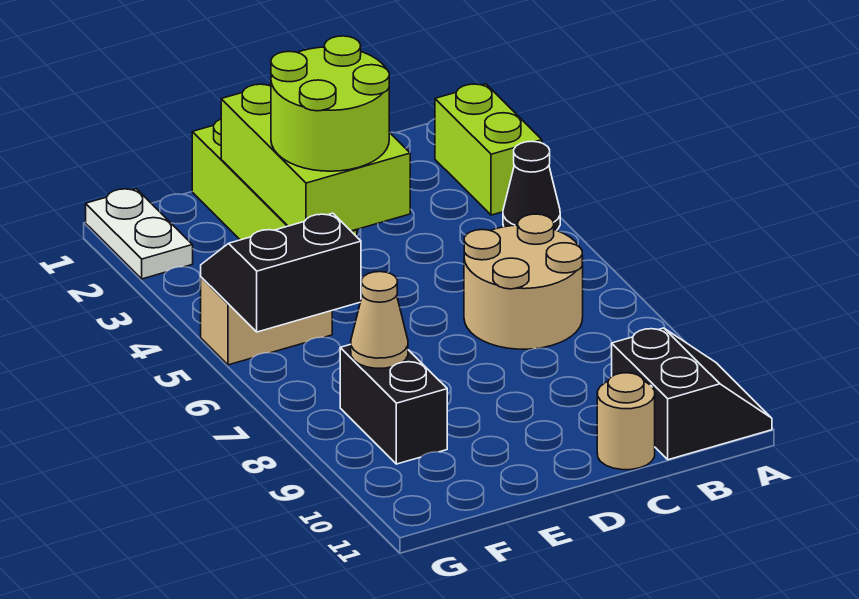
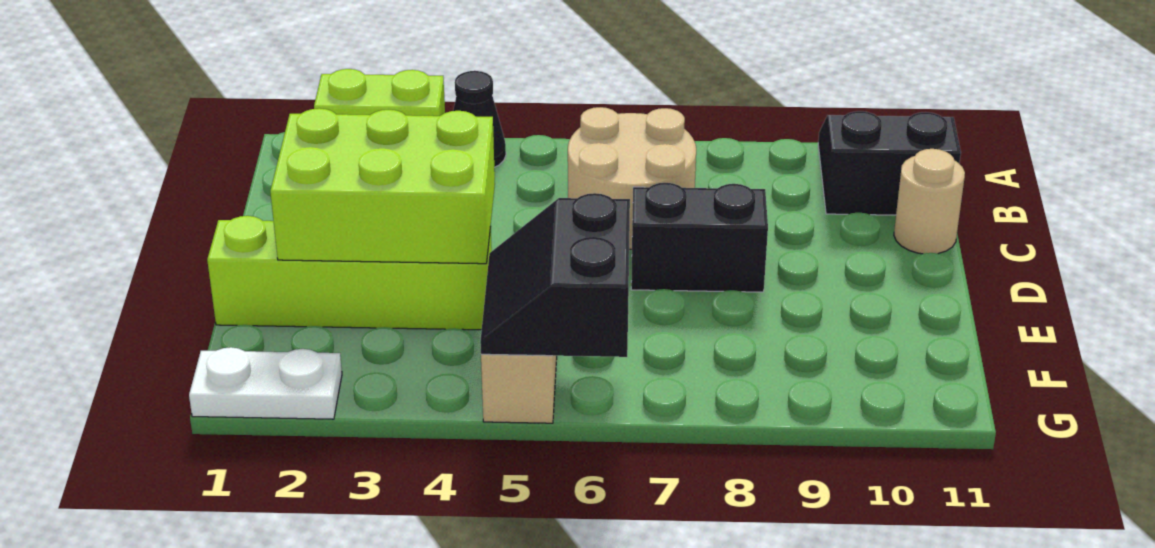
lime 2x2 round brick [271,36,389,171] -> none
black 1x2 brick [340,344,447,464] -> black 1x2 brick moved to [631,183,768,292]
tan 1x1 cone [351,272,408,368] -> none

